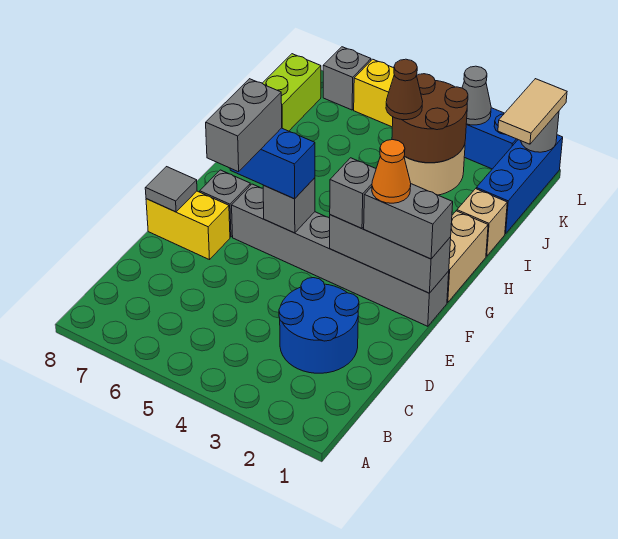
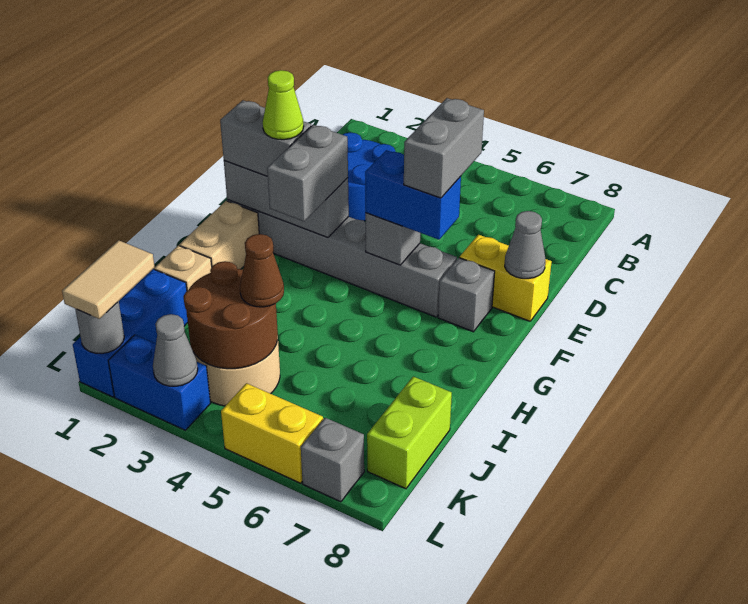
grey 1x1 tile [145,167,197,212] -> grey 1x1 cone [505,211,545,279]
orange 1x1 cone [372,140,411,203] -> lime 1x1 cone [263,70,304,140]
grey 1x1 brick [330,158,376,228] -> grey 1x2 brick [267,125,348,221]

